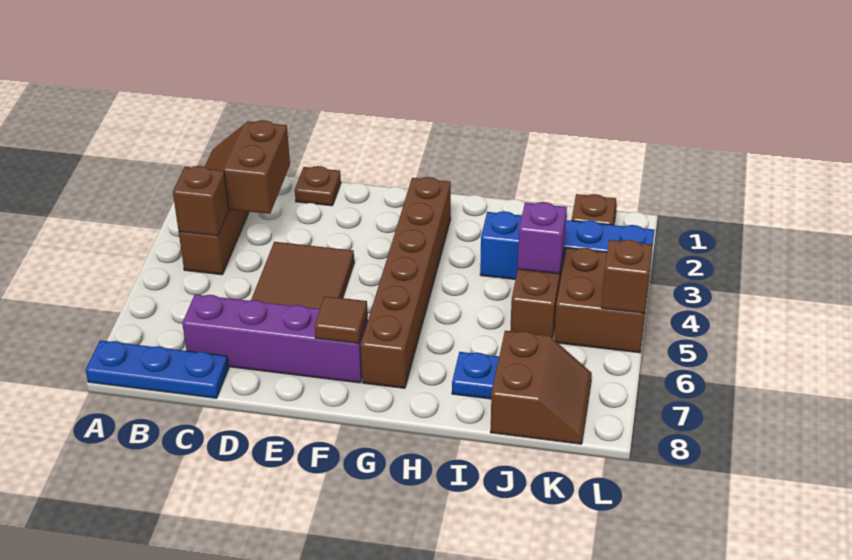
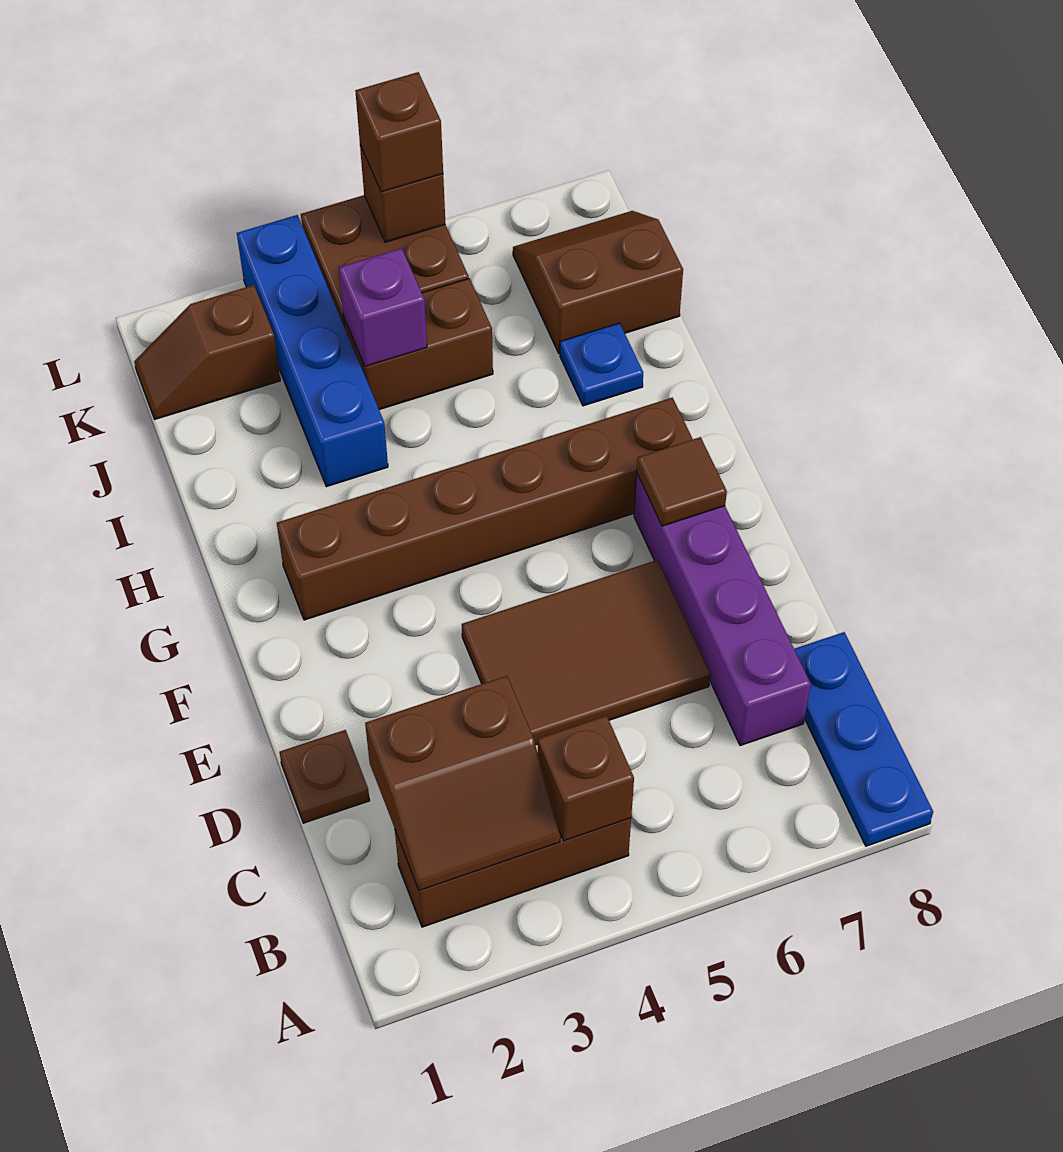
none -> brown 1x1 brick [355,72,443,192]

